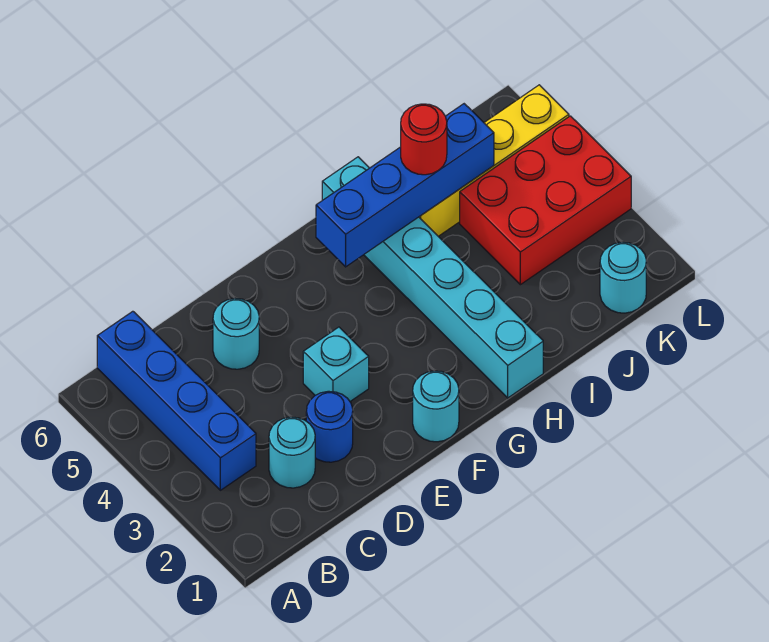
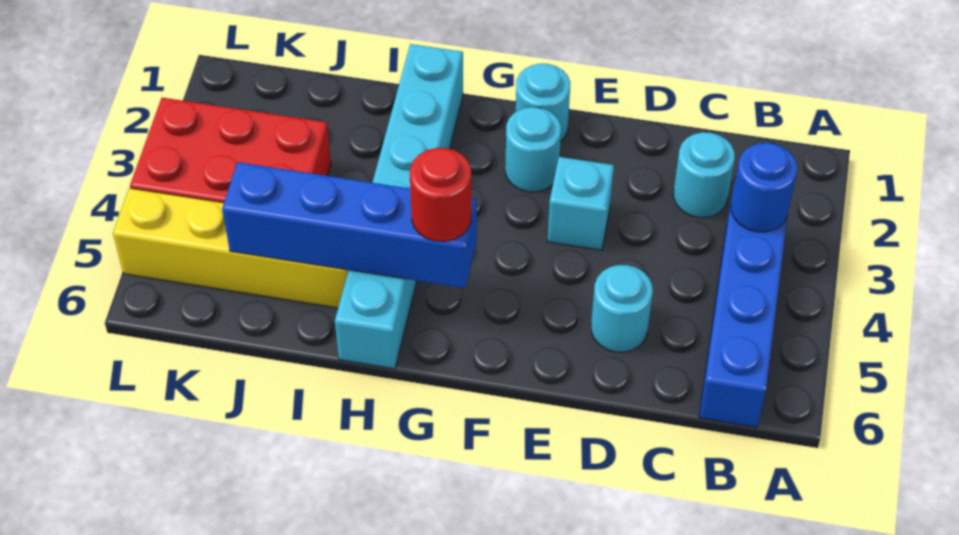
blue 1x1 round brick [306,391,353,462] -> blue 1x1 round brick moved to [731,143,797,232]
red 1x1 round brick [401,104,447,175] -> red 1x1 round brick moved to [410,148,471,242]
cyan 1x1 round brick [600,242,646,313] -> cyan 1x1 round brick moved to [505,107,561,192]

